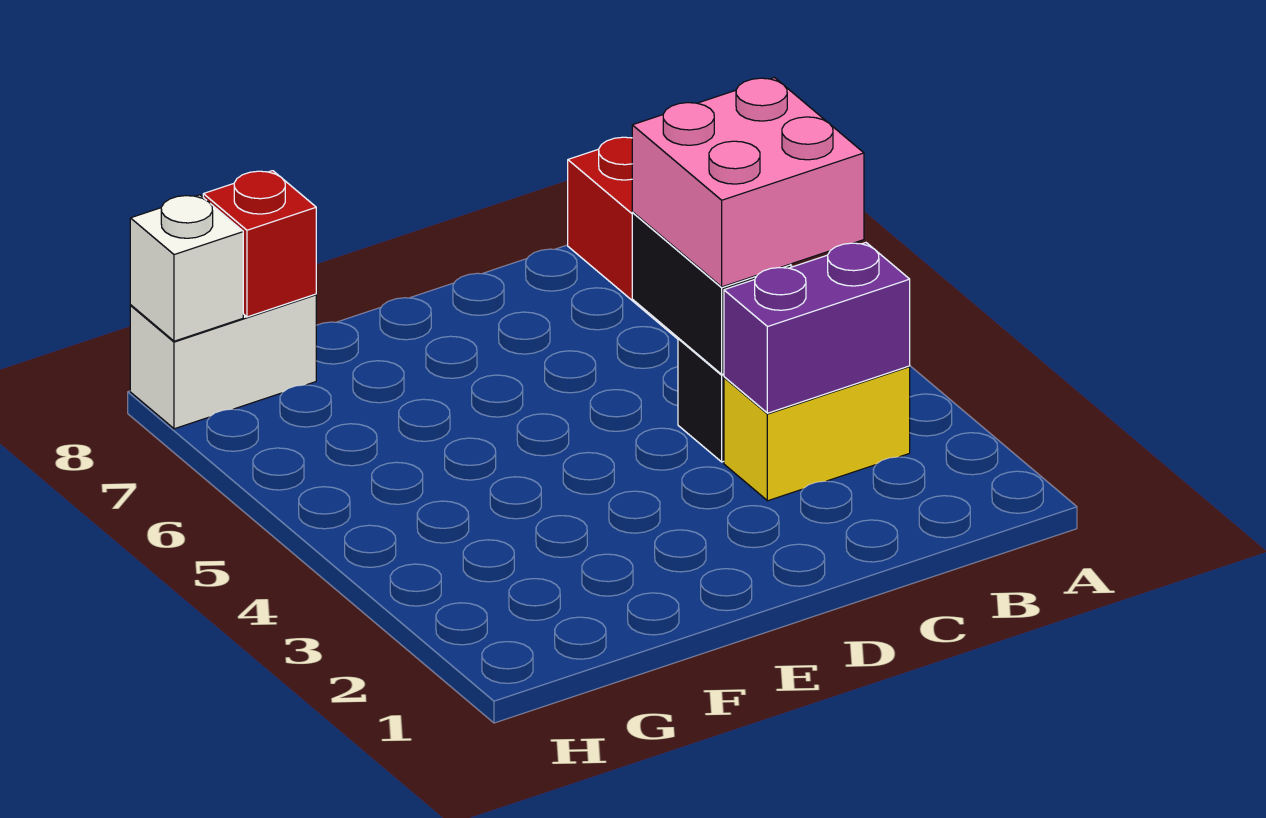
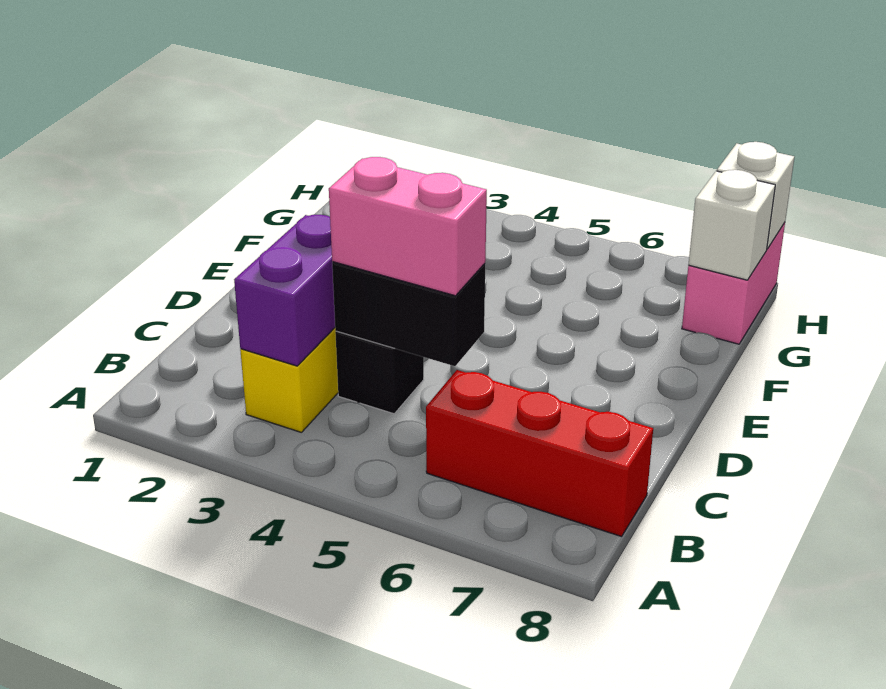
pink 2x2 brick [632,78,864,287] -> pink 1x2 brick [329,157,487,296]
white 1x2 brick [130,294,316,429] -> pink 1x2 brick [682,223,785,344]
red 1x1 brick [203,171,316,317] -> white 1x1 brick [688,170,775,280]

